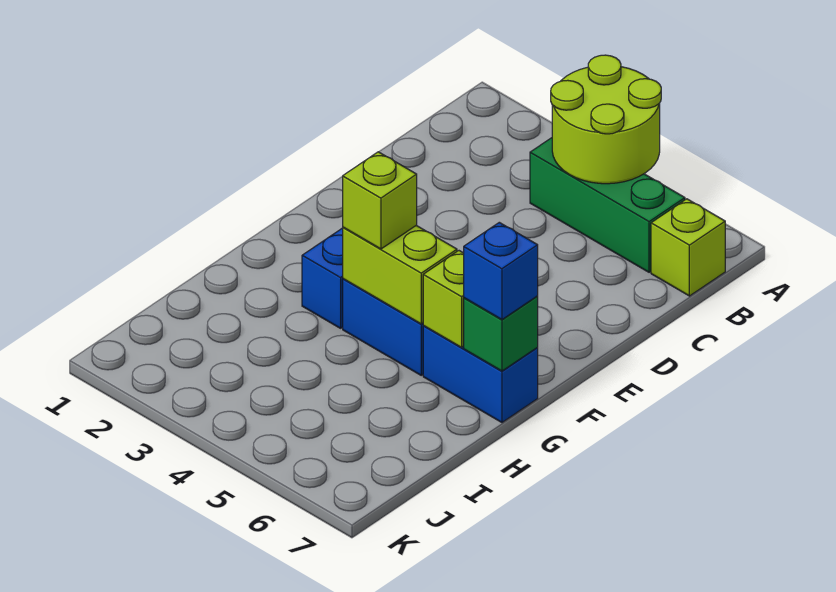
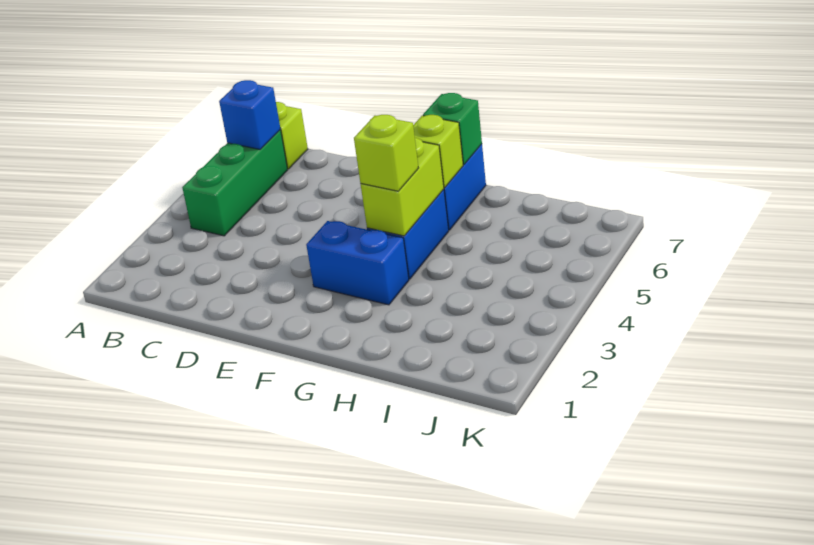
lime 2x2 round brick [551,55,661,184] -> none
blue 1x1 brick [464,222,538,320] -> blue 1x1 brick moved to [219,80,281,149]

